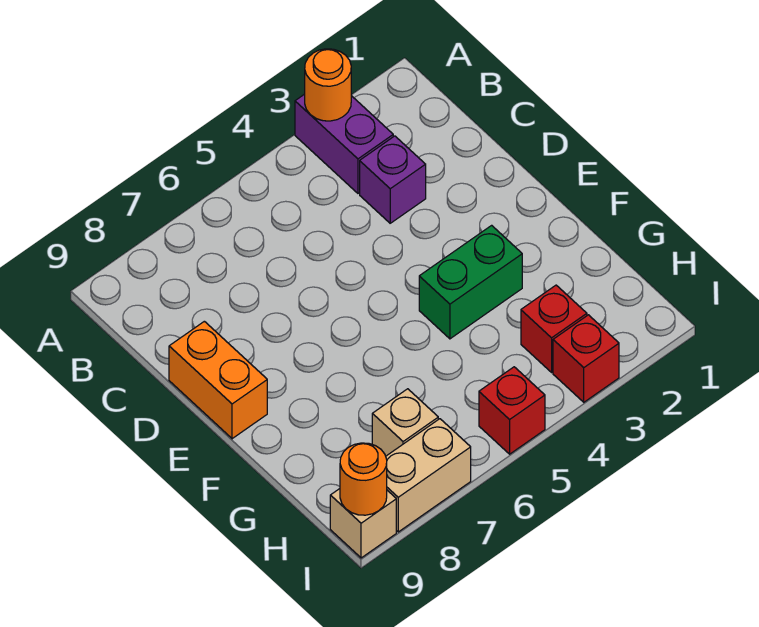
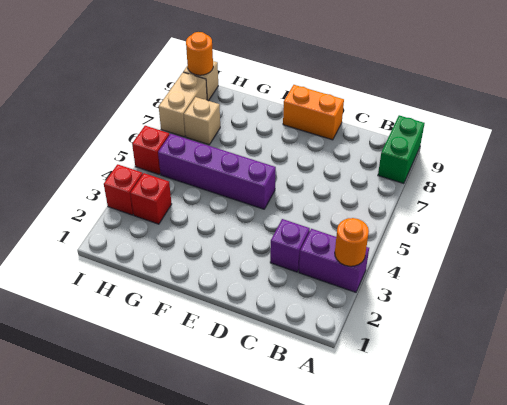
none -> purple 1x4 brick [158,134,276,209]
green 1x2 brick [419,225,522,339] -> green 1x2 brick moved to [378,115,425,184]

